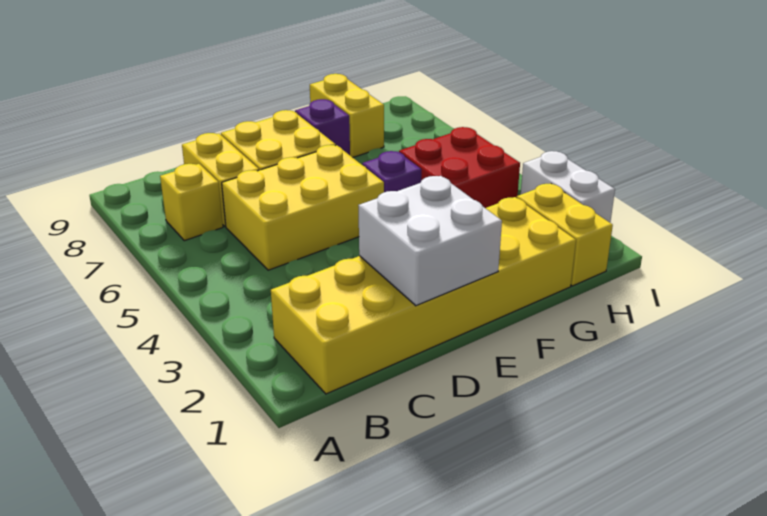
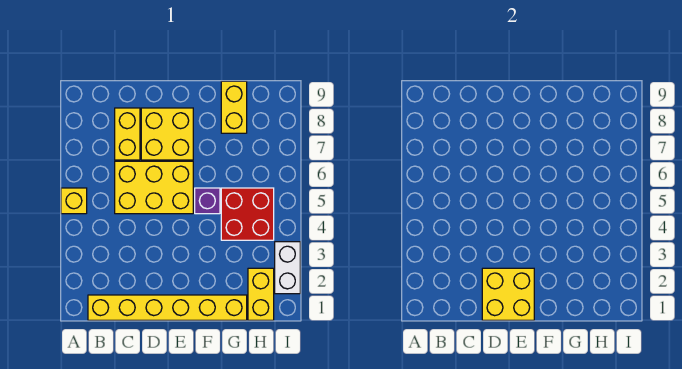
yellow 2x6 brick [271,197,576,394] -> yellow 1x6 brick [88,295,247,320]
yellow 1x1 brick [160,164,223,241] -> yellow 1x1 brick moved to [61,188,87,214]
white 2x2 brick [358,176,502,306] -> yellow 2x2 brick [482,268,534,320]
purple 1x1 brick [295,99,350,155] -> none

